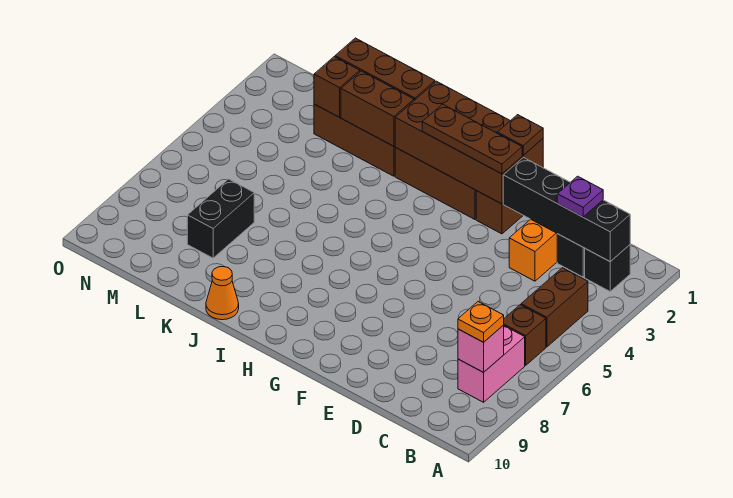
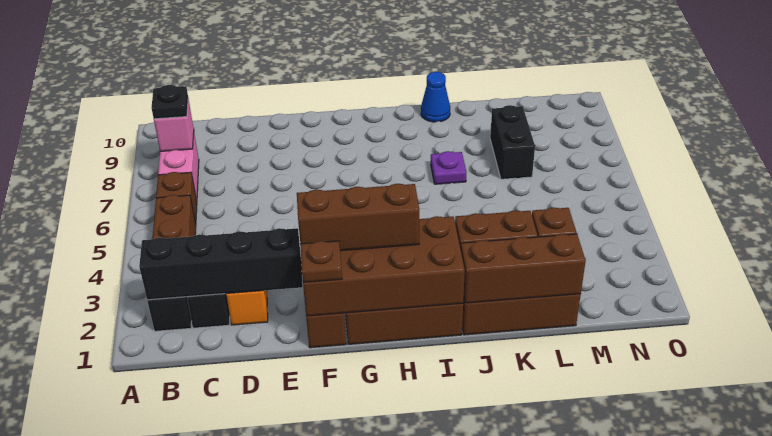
orange 1x1 plate [458,302,504,342] -> black 1x1 plate [151,85,188,119]
purple 1x1 plate [557,176,603,217] -> purple 1x1 plate moved to [431,151,467,184]
brown 1x3 plate [422,104,522,174] -> brown 1x3 brick [297,184,419,251]
orange 1x1 cone [206,266,239,320] -> blue 1x1 cone [421,72,450,122]

